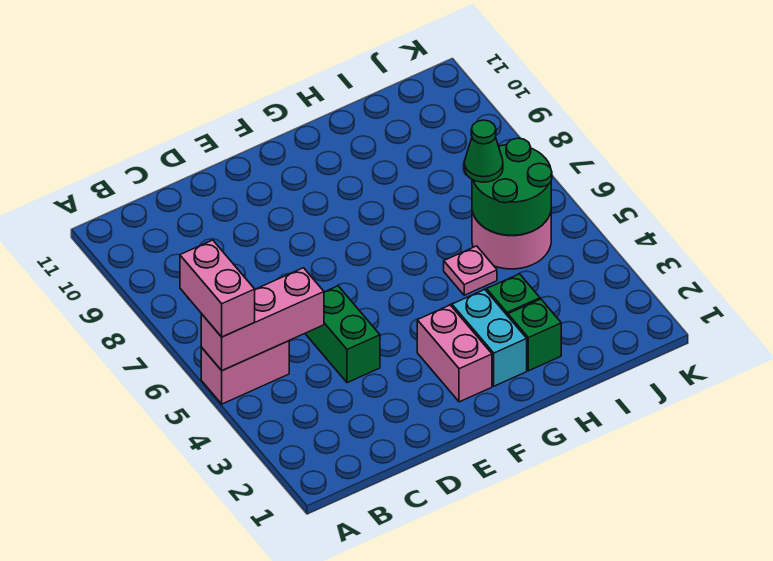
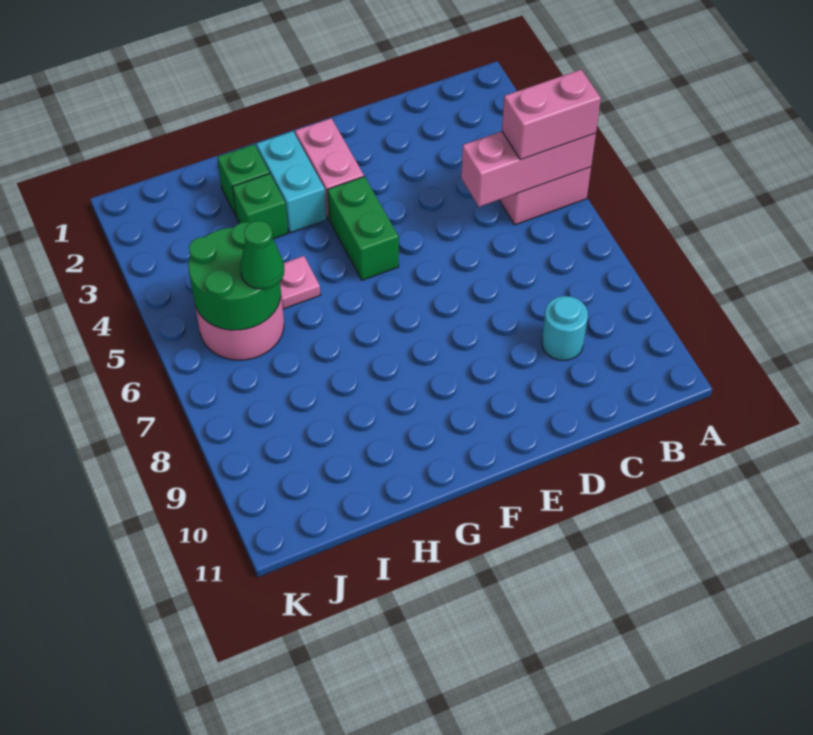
pink 1x2 brick [180,240,255,337] -> pink 1x2 brick turned to [502,70,601,160]
none -> cyan 1x1 round brick [542,296,588,360]
green 1x2 brick [305,286,380,383] -> green 1x2 brick moved to [327,177,399,280]

